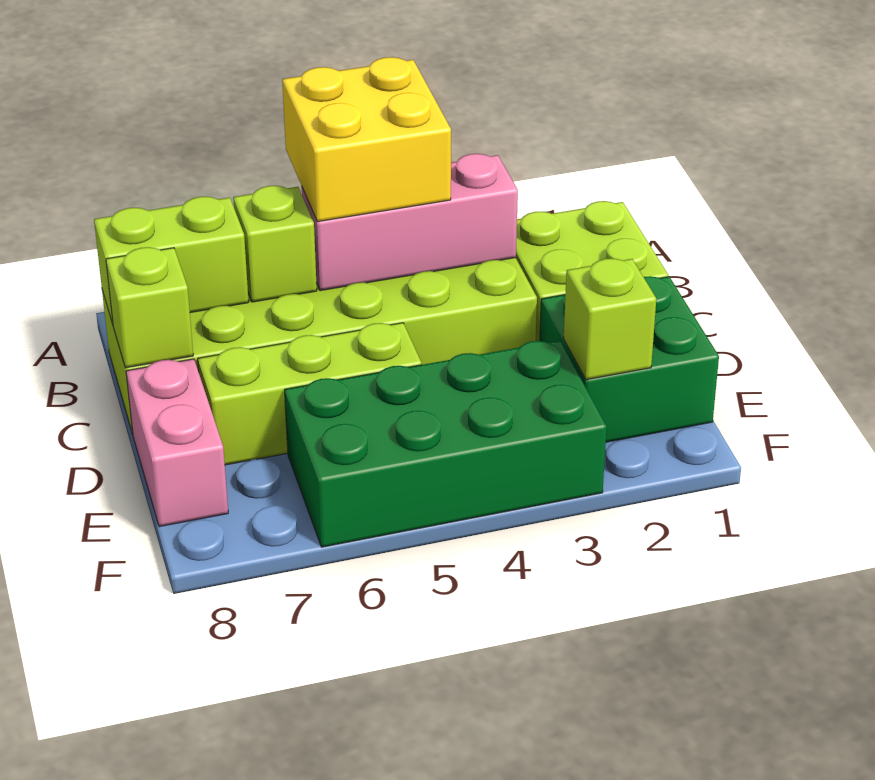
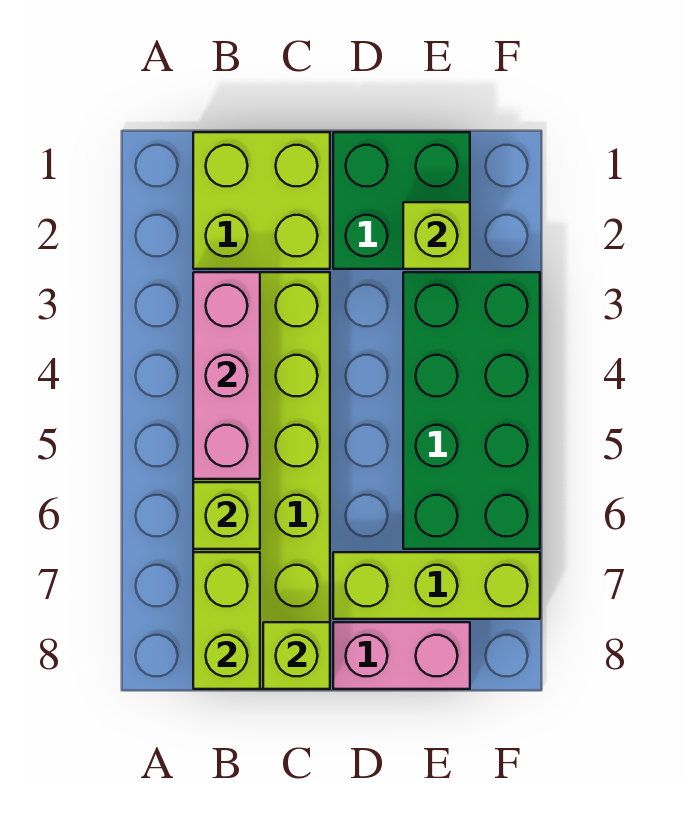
yellow 2x2 brick [282,57,451,222] -> none
lime 1x3 brick [198,323,422,465] -> lime 1x3 brick turned to [333,552,540,619]

